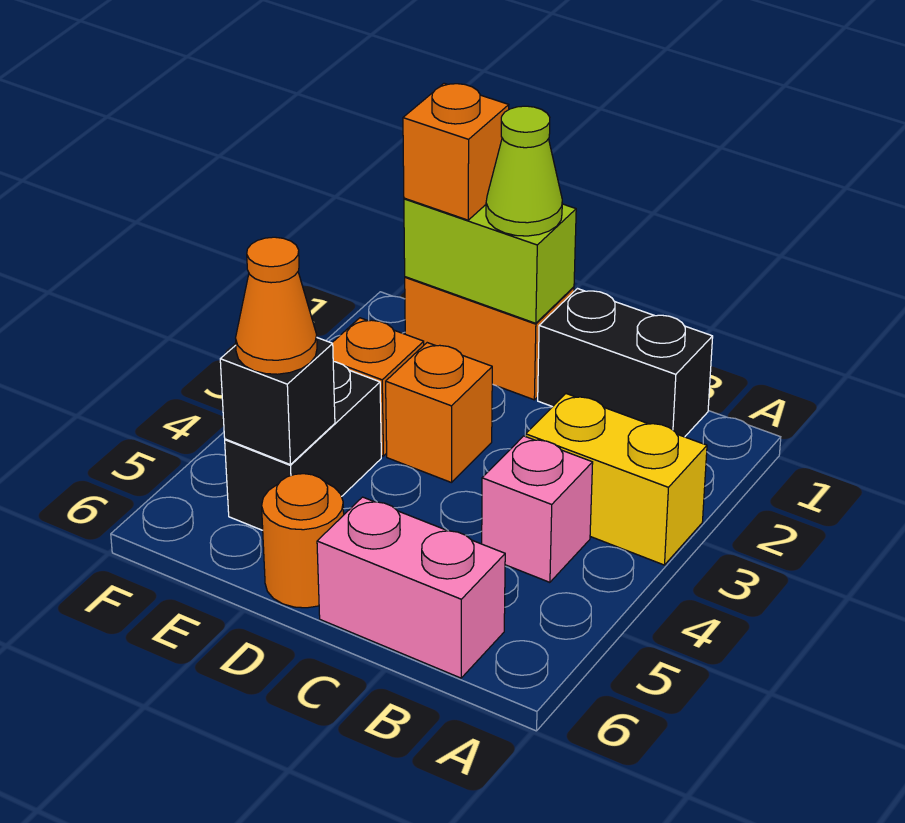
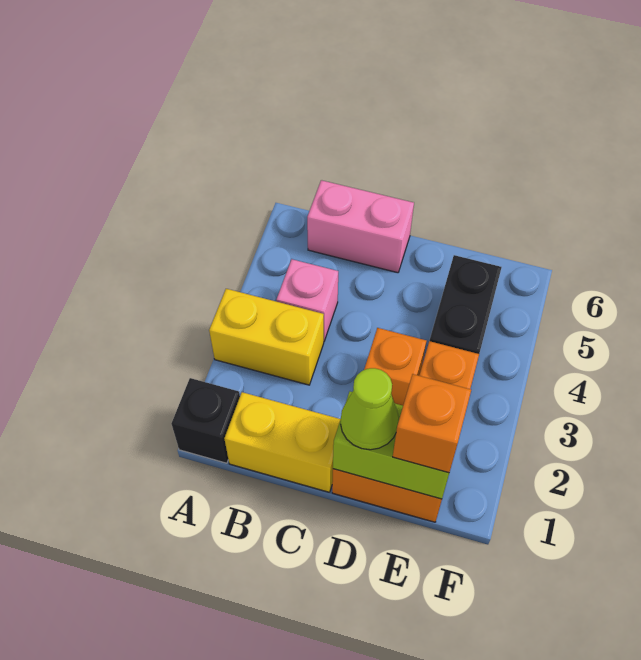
black 1x2 brick [538,289,713,437] -> yellow 1x2 brick [224,392,341,492]
orange 1x1 round brick [262,474,344,608] -> none
black 1x1 brick [220,338,335,464] -> black 1x1 brick moved to [171,378,240,463]
orange 1x1 cone [236,237,317,374] -> none

